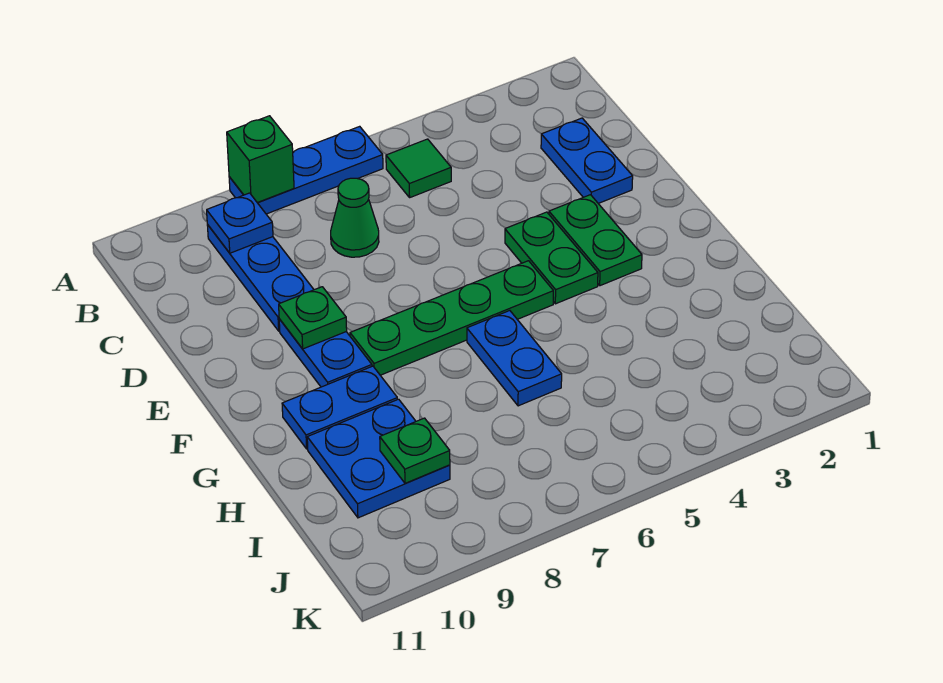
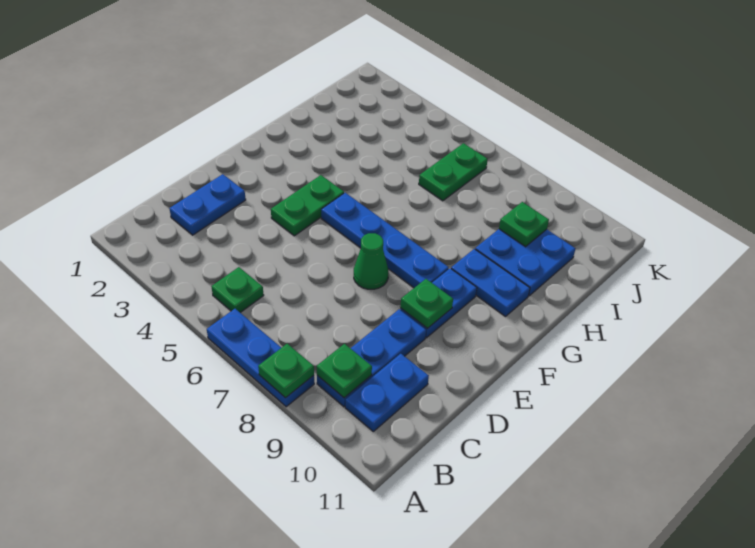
green 1x1 brick [227,116,294,203] -> green 1x1 plate [258,344,314,398]
green 1x1 tile [386,139,451,197] -> green 1x1 plate [211,267,264,313]
blue 1x1 plate [207,193,273,253] -> green 1x1 plate [317,344,372,398]
green 1x1 cone [331,178,379,257] -> green 1x1 cone moved to [354,233,388,289]
green 1x2 plate [549,195,642,286] -> green 1x2 plate moved to [419,143,488,201]
green 1x4 plate [350,261,553,375] -> blue 1x4 plate [321,193,449,288]
blue 1x2 plate [467,311,562,406] -> blue 1x2 plate moved to [345,354,429,432]

